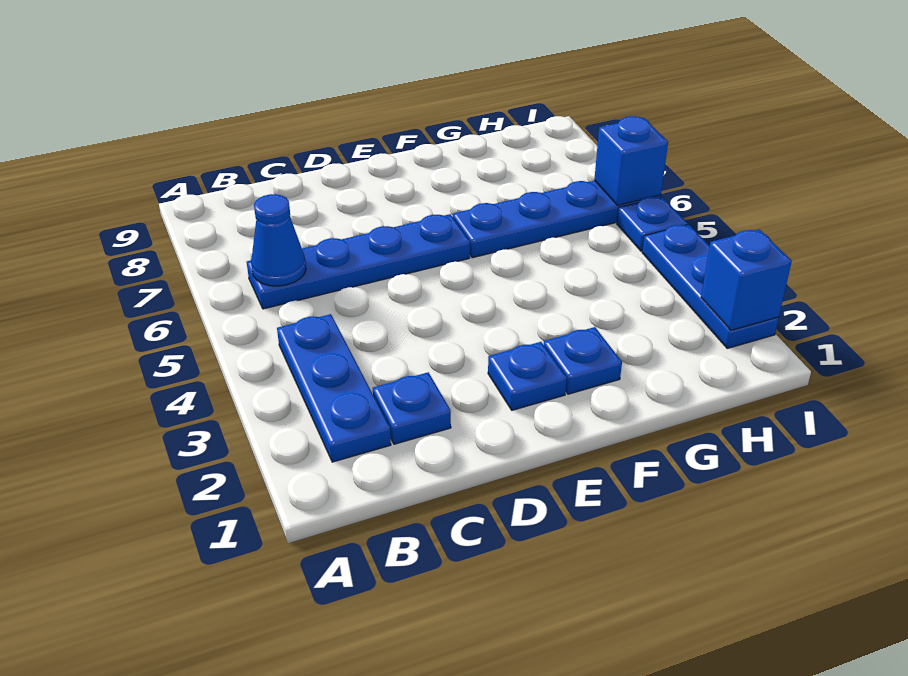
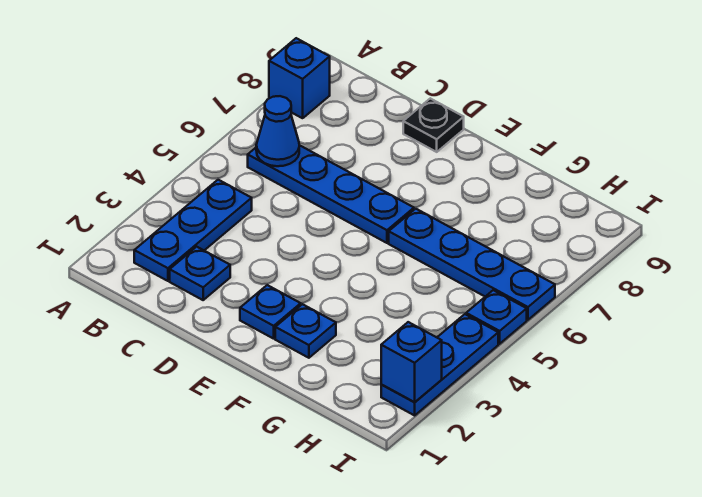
none -> black 1x1 plate [403,98,464,152]
blue 1x1 brick [594,116,668,205] -> blue 1x1 brick moved to [269,38,330,118]

